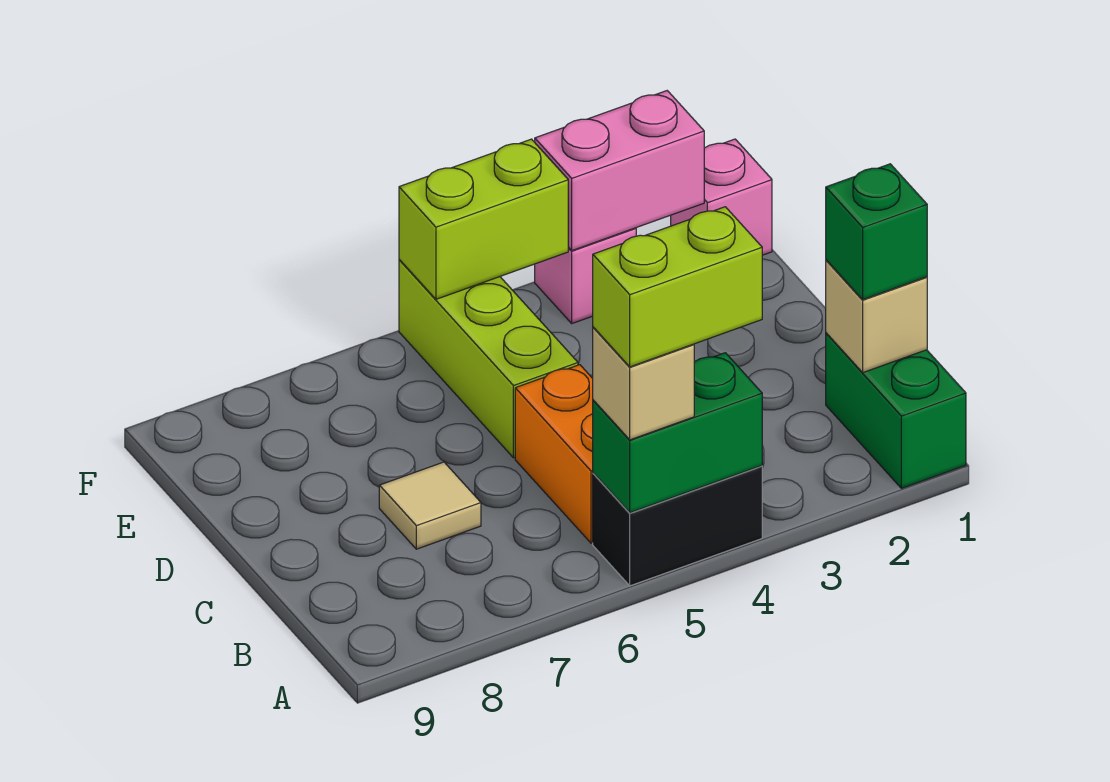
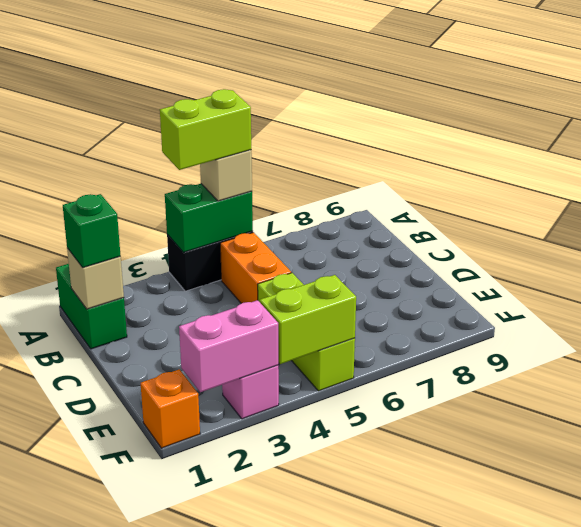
tan 1x1 tile [379,462,481,549] -> none
pink 1x1 brick [671,139,772,255] -> orange 1x1 brick [141,369,200,448]

